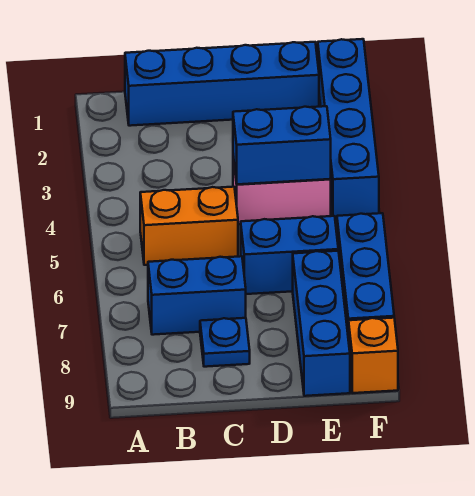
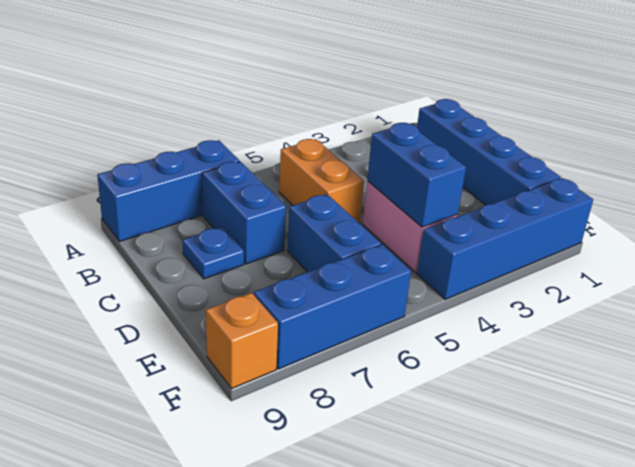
blue 1x3 brick [293,251,350,396] -> blue 1x3 brick moved to [97,140,239,242]

